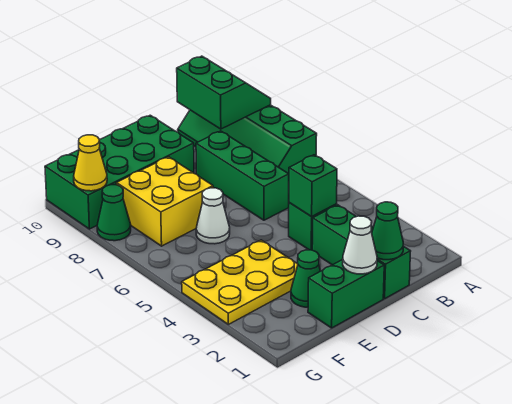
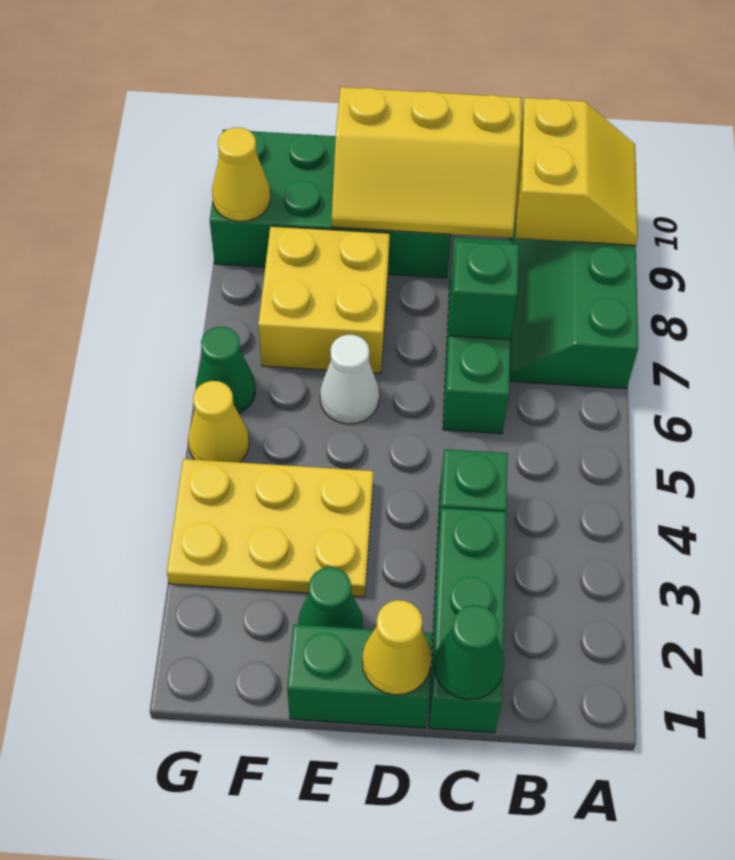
green 2x2 slope [177,56,271,129] -> yellow 2x2 slope [516,98,638,245]
green 1x1 brick [289,155,337,217] -> green 1x1 brick moved to [449,241,519,340]
none -> yellow 2x3 slope [332,87,522,238]
white 1x1 cone [343,216,377,274] -> yellow 1x1 cone [362,600,431,695]
none -> yellow 1x1 cone [188,381,249,462]
green 1x1 cone [97,185,131,241] -> green 1x1 cone moved to [196,327,255,413]

